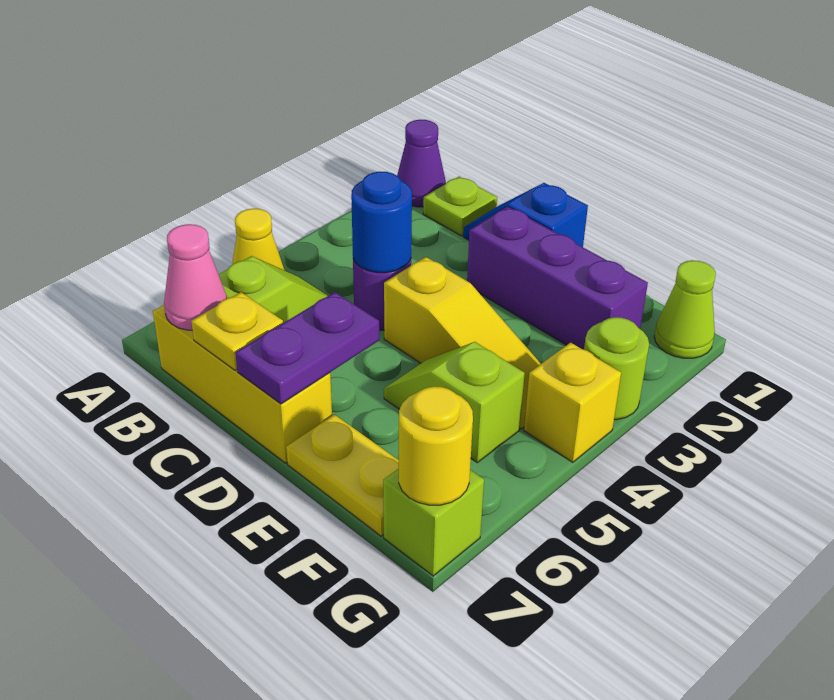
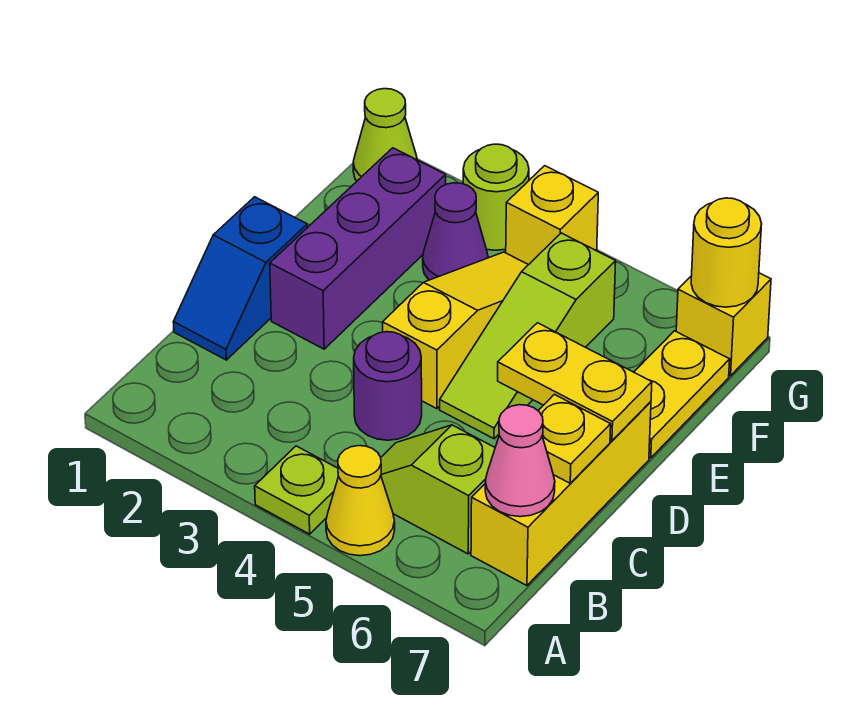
purple 1x1 cone [397,120,446,207] -> purple 1x1 cone moved to [423,183,488,280]
lime 1x1 plate [423,177,497,236] -> lime 1x1 plate moved to [255,446,338,534]
blue 1x1 round brick [351,172,412,273] -> none
purple 1x2 plate [235,292,379,404] -> yellow 1x2 plate [498,323,652,441]
lime 1x2 slope [384,342,525,463] -> lime 1x3 slope [440,233,616,439]
lime 1x1 brick [383,468,484,576] -> yellow 1x1 brick [676,273,771,376]

